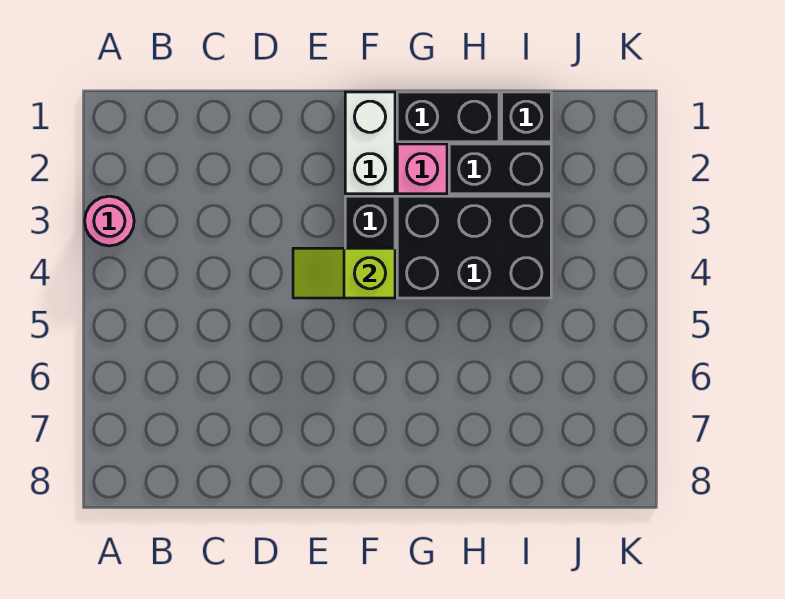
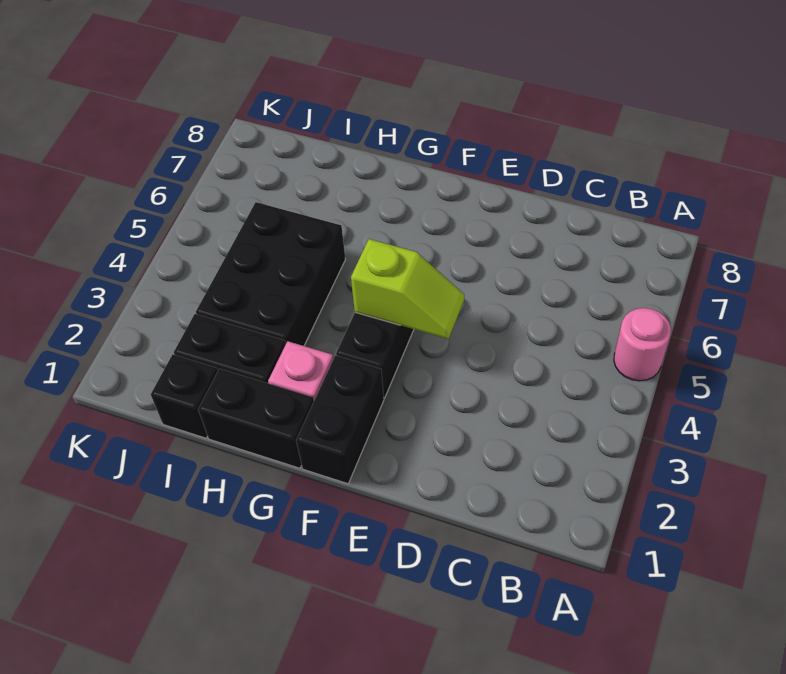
pink 1x1 round brick [85,196,134,246] -> pink 1x1 round brick moved to [614,308,671,381]
white 1x2 brick [345,92,395,194] -> black 1x2 brick [296,355,384,484]
black 2x3 brick [397,196,551,298] -> black 2x3 brick turned to [196,202,345,346]

